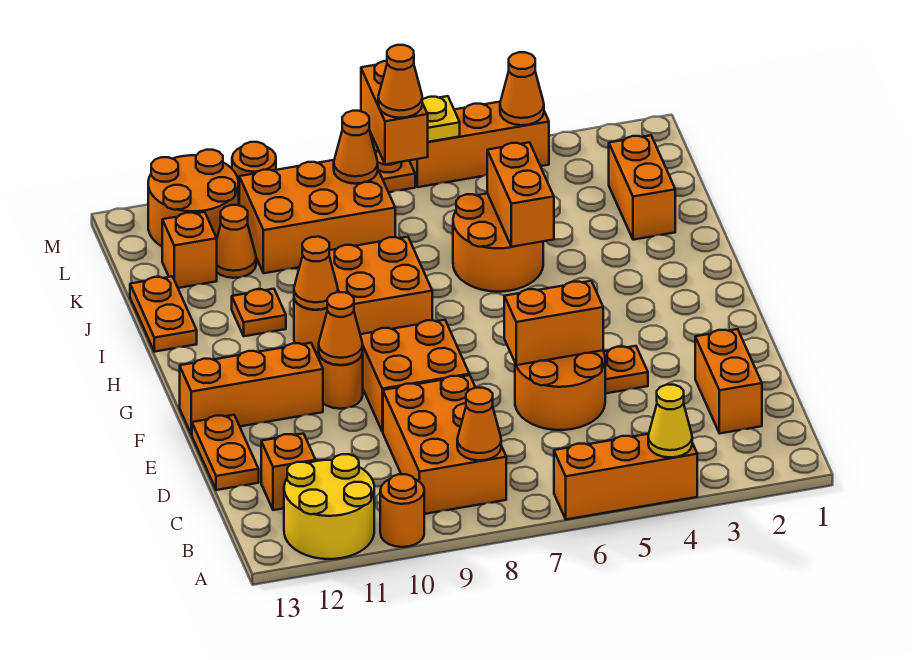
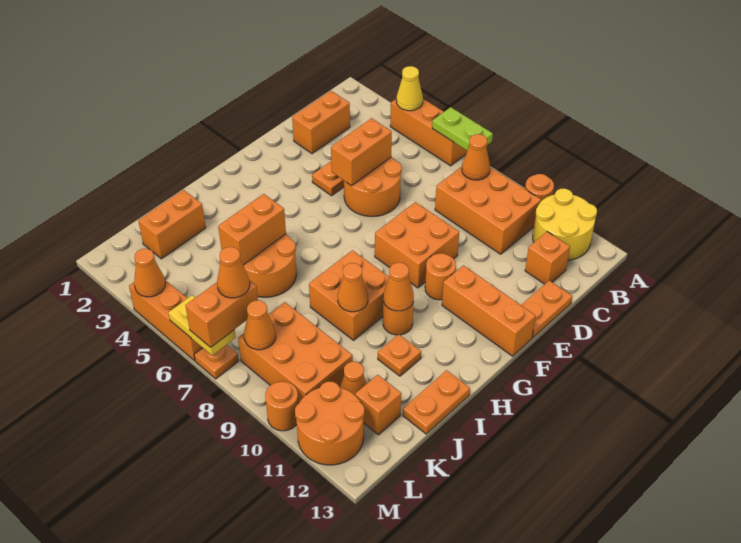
none -> lime 1x2 plate [432,107,493,151]
orange 2x3 brick [383,375,506,514] -> orange 2x3 brick turned to [435,167,541,254]
orange 1x2 brick [504,281,603,365] -> orange 1x2 brick turned to [331,118,392,186]
orange 1x1 cone [319,292,363,365] -> orange 1x1 cone moved to [338,263,368,312]

